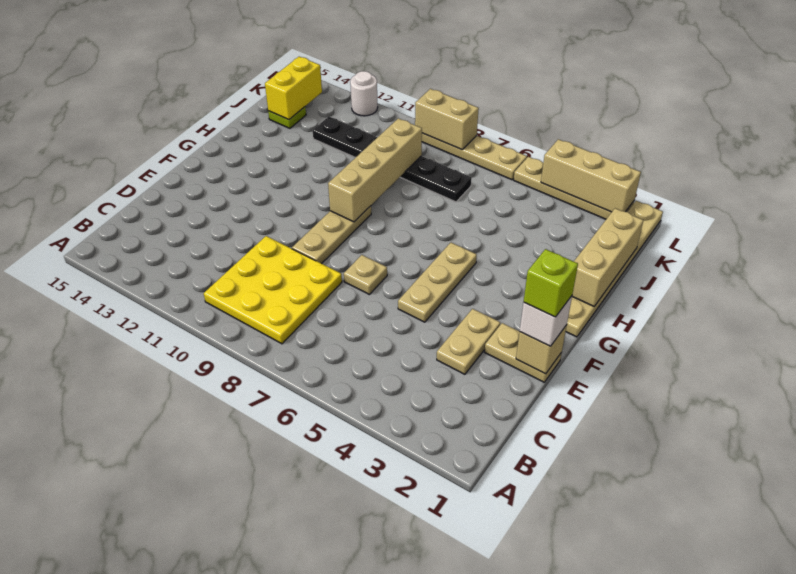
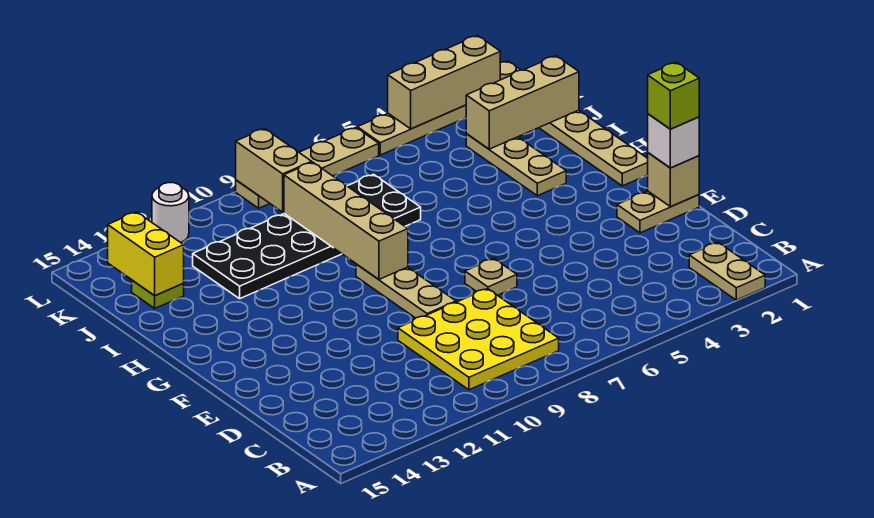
tan 1x2 plate [437,309,500,374] -> tan 1x2 plate moved to [689,242,765,300]
tan 1x3 plate [398,243,477,322] -> tan 1x3 plate moved to [466,134,566,196]
tan 1x3 brick [572,208,644,306] -> tan 1x3 brick turned to [466,56,579,149]
black 1x6 plate [313,117,472,202] -> black 2x6 plate [193,174,421,299]
tan 1x2 brick [415,89,479,150] -> tan 1x2 brick turned to [236,129,312,212]

